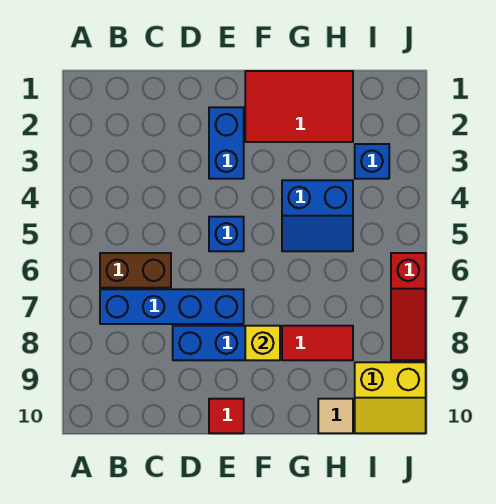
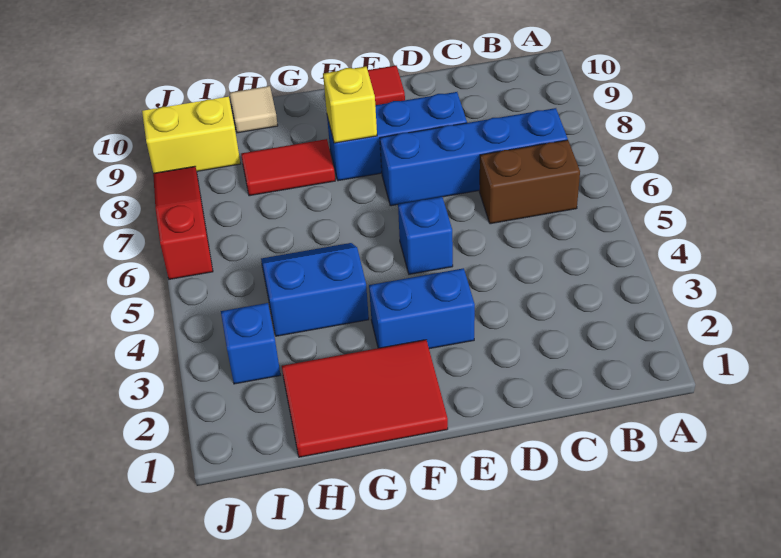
blue 1x2 brick [209,107,244,179] -> blue 1x2 brick turned to [369,268,475,349]

